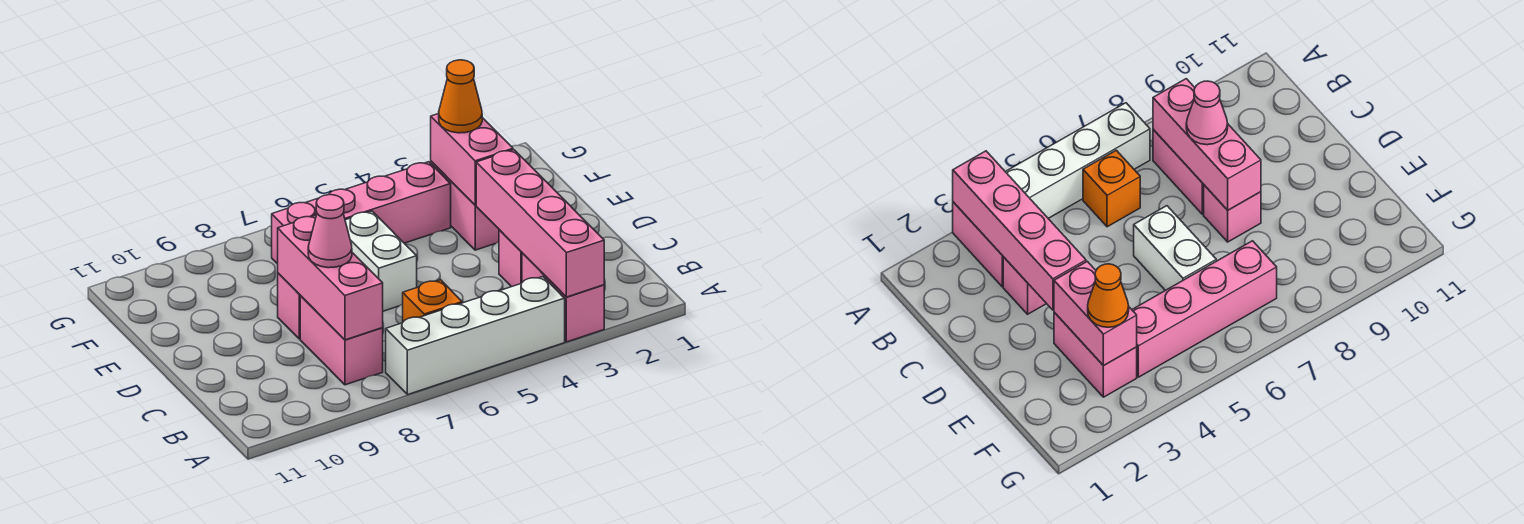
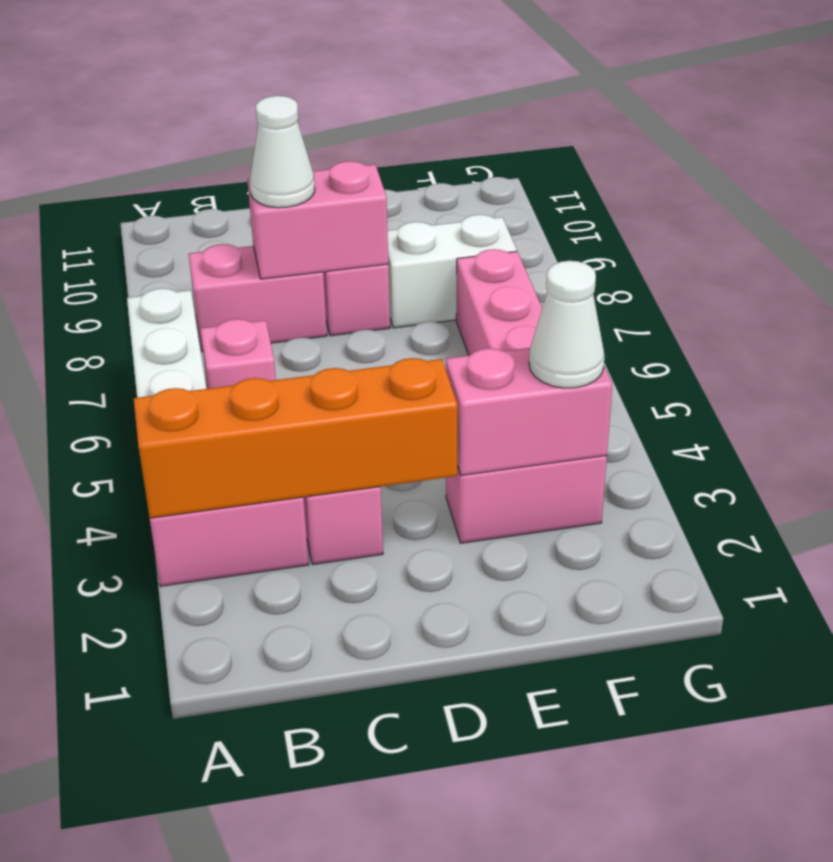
pink 1x4 brick [476,150,604,297] -> orange 1x4 brick [134,358,457,518]
orange 1x1 brick [403,280,462,322] -> pink 1x1 brick [201,319,276,389]
pink 1x3 brick [278,215,383,340] -> pink 1x2 brick [247,161,388,279]
pink 1x1 cone [308,195,352,268] -> white 1x1 cone [250,96,315,208]
white 1x2 brick [345,211,417,311] -> white 1x2 brick moved to [388,215,517,328]
orange 1x1 cone [439,60,482,133] -> white 1x1 cone [529,261,605,388]

